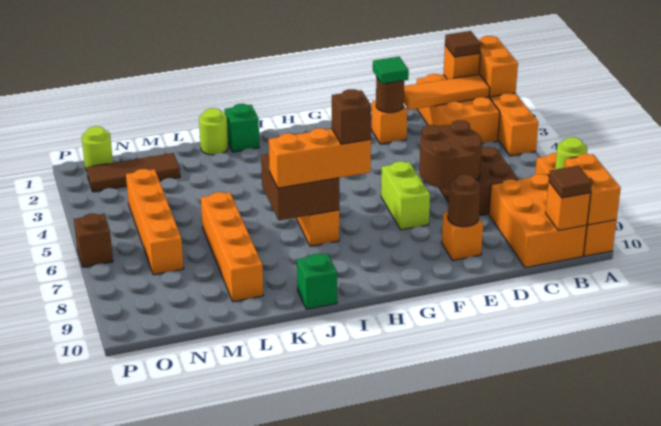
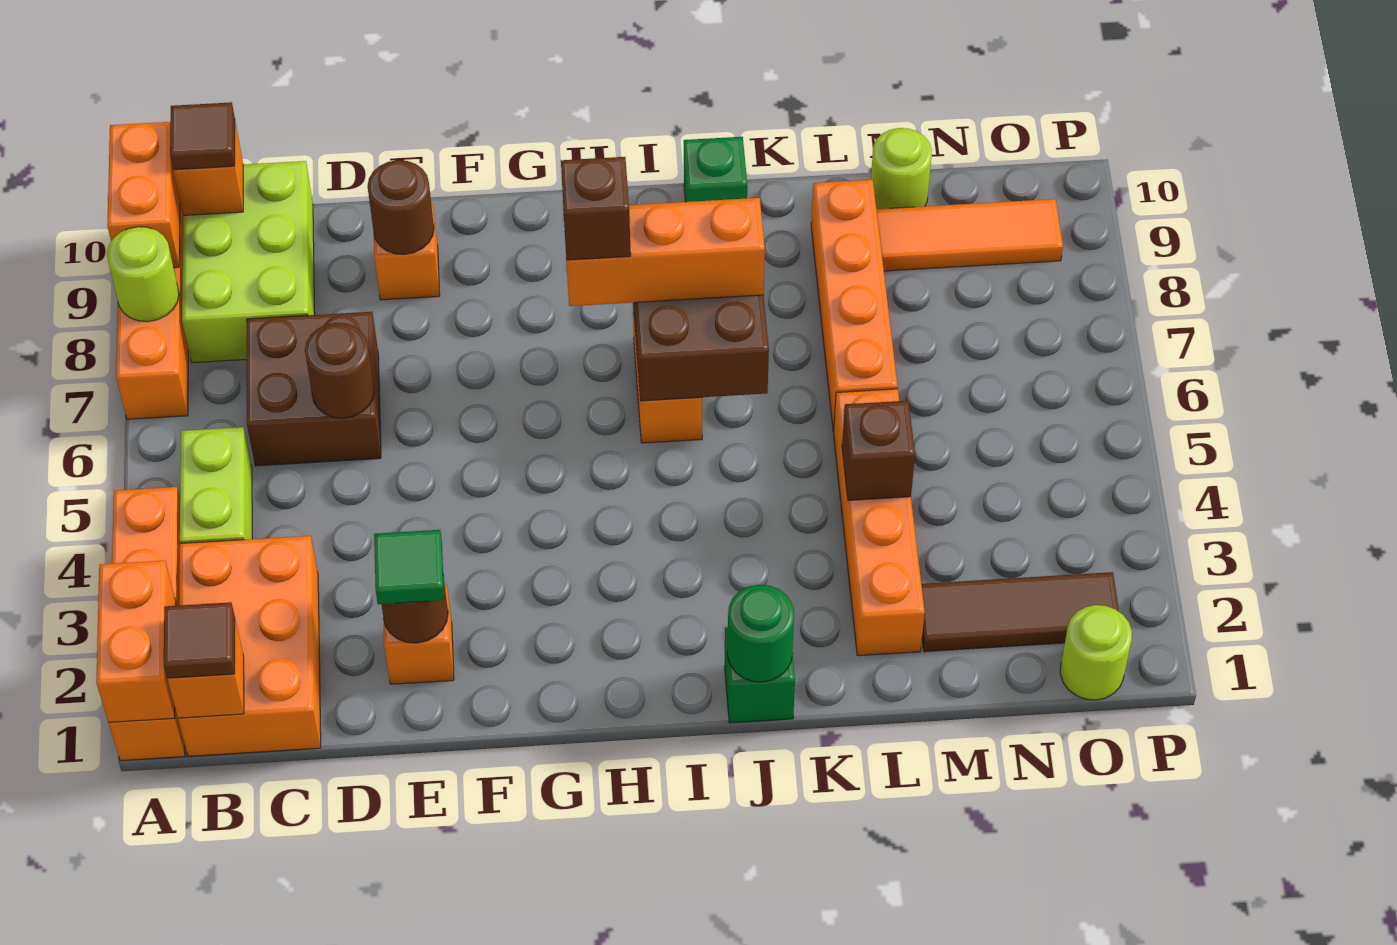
orange 1x3 tile [404,74,490,110] -> orange 1x3 tile moved to [876,199,1063,271]
orange 2x3 brick [489,174,587,268] -> lime 2x3 brick [182,161,315,363]
brown 2x2 round brick [419,120,482,189] -> brown 1x1 round brick [305,323,374,418]
lime 1x2 brick [381,161,430,230] -> lime 1x2 brick moved to [180,427,252,543]
none -> green 1x1 round brick [727,585,794,682]
lime 1x1 round brick [199,108,228,155] -> lime 1x1 round brick moved to [871,128,932,209]
orange 1x4 brick [126,169,184,275] -> orange 1x4 brick moved to [833,389,925,656]
brown 1x1 brick [74,214,113,267] -> brown 1x1 brick moved to [842,401,915,500]

